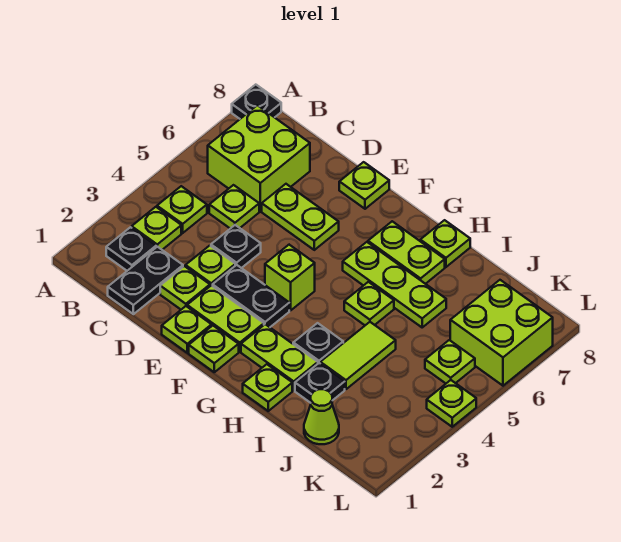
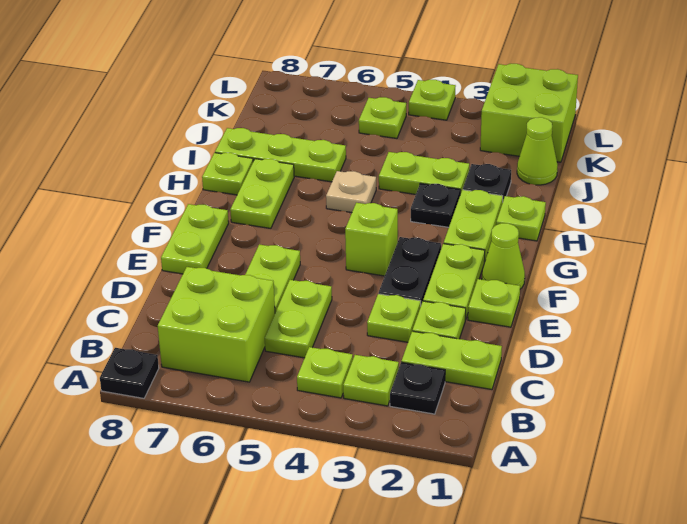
black 1x2 plate [108,247,183,314] -> lime 1x2 plate [401,331,502,389]
lime 1x1 plate [209,185,259,229] -> lime 1x2 plate [265,280,332,358]
black 1x1 plate [211,225,261,268] -> none
lime 1x1 plate [339,162,389,209] -> lime 1x2 plate [161,204,229,274]
lime 1x1 plate [189,326,239,372] -> lime 1x1 cone [482,223,525,289]
lime 1x3 plate [343,242,446,327] -> lime 1x3 plate turned to [215,128,346,182]
lime 1x1 plate [344,282,394,325] -> tan 1x1 plate [326,171,376,213]
lime 1x2 tile [320,322,396,389] -> lime 1x2 plate [379,152,469,195]
lime 2x2 brick [450,280,553,386] -> lime 2x2 brick moved to [480,64,578,162]

